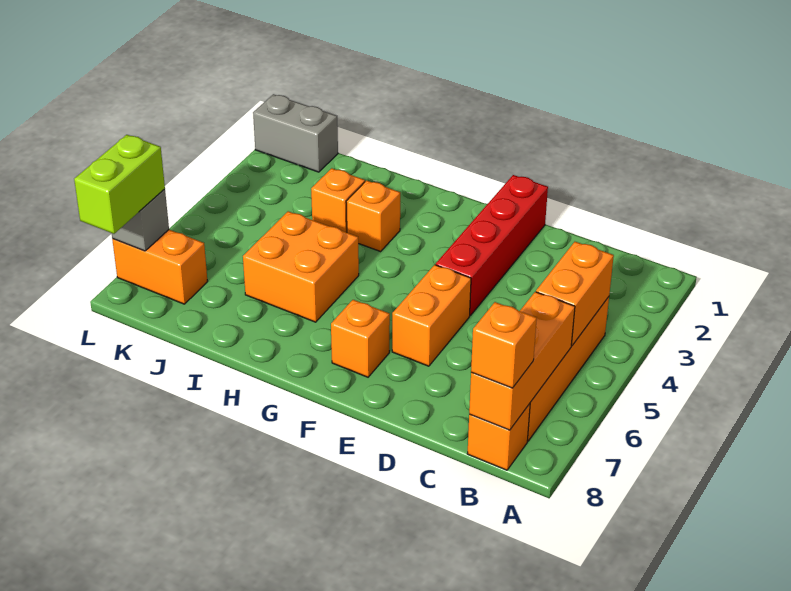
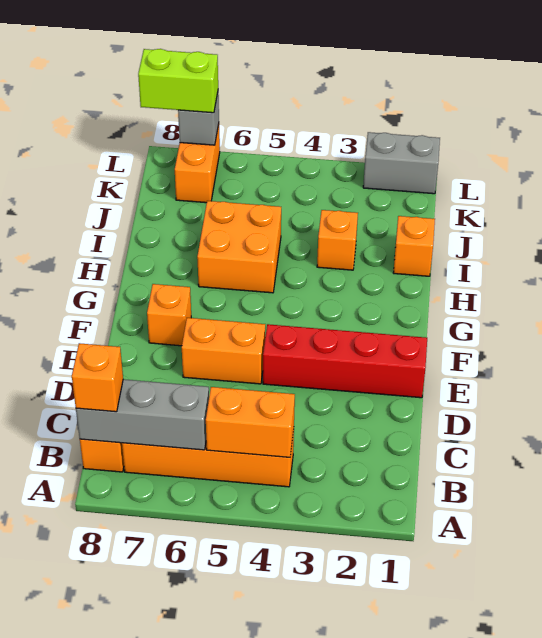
orange 1x3 brick [469,292,575,430] -> grey 1x3 brick [76,379,209,450]
orange 1x1 brick [346,180,400,251] -> orange 1x1 brick moved to [393,216,435,276]
grey 1x2 brick [253,94,338,172] -> grey 1x2 brick turned to [363,132,440,194]

